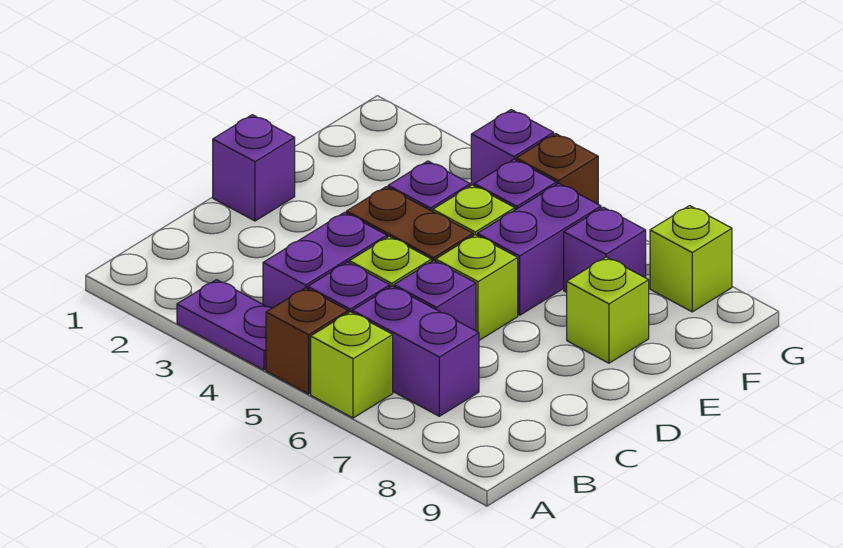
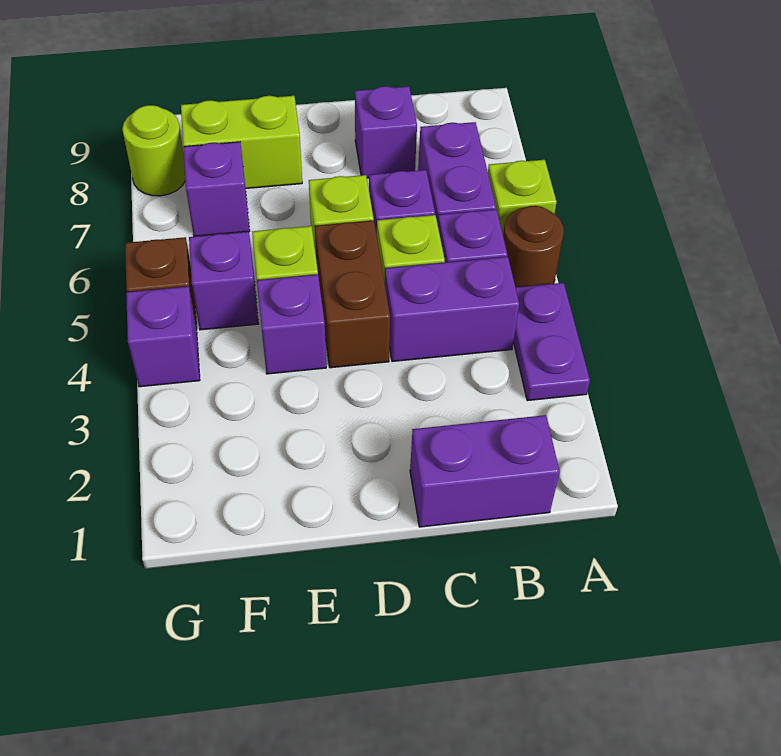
brown 1x1 brick [266,288,348,394] -> brown 1x1 round brick [503,206,564,287]
purple 1x1 brick [213,115,295,221] -> purple 1x1 brick moved to [355,86,417,178]
purple 1x2 brick [477,183,601,315] -> purple 1x2 brick moved to [410,415,560,527]
lime 1x1 brick [567,257,649,363] -> lime 1x2 brick [181,96,302,188]
lime 1x1 brick [650,206,732,312] -> lime 1x1 round brick [122,105,185,196]

